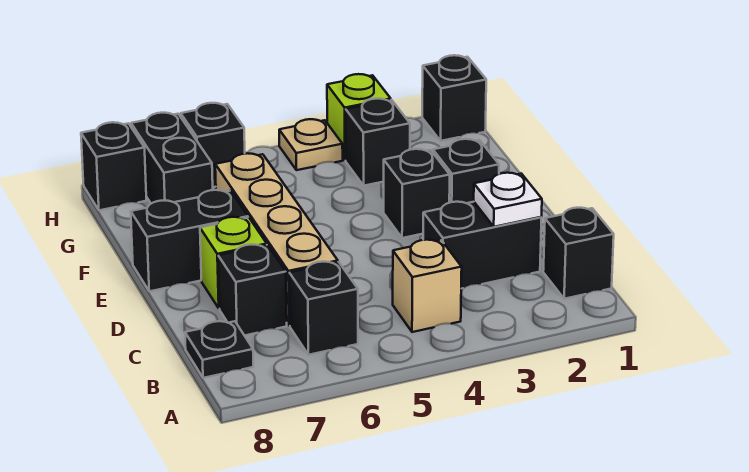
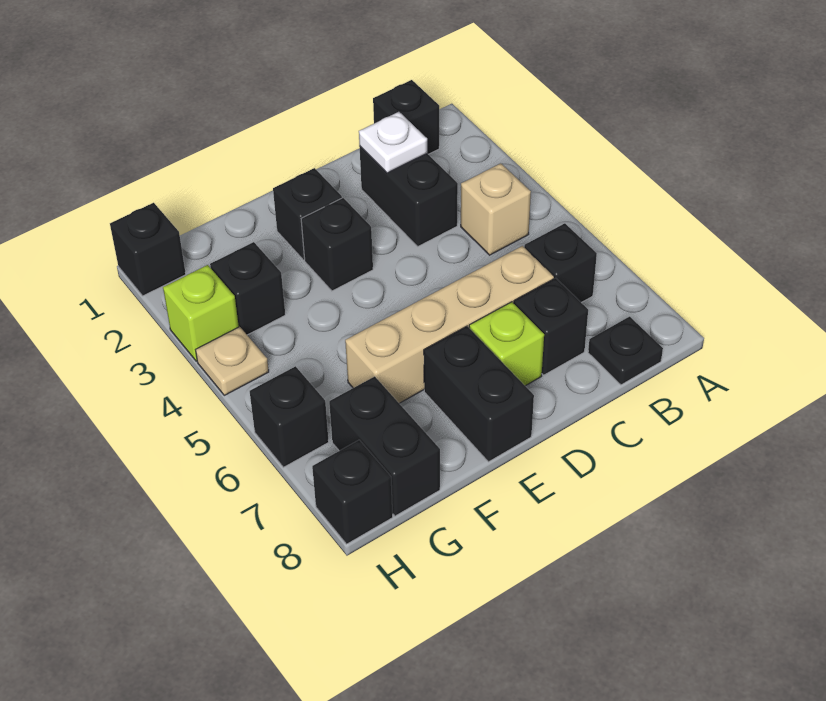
black 1x2 brick [131,113,213,204] -> black 1x2 brick turned to [329,376,440,516]

